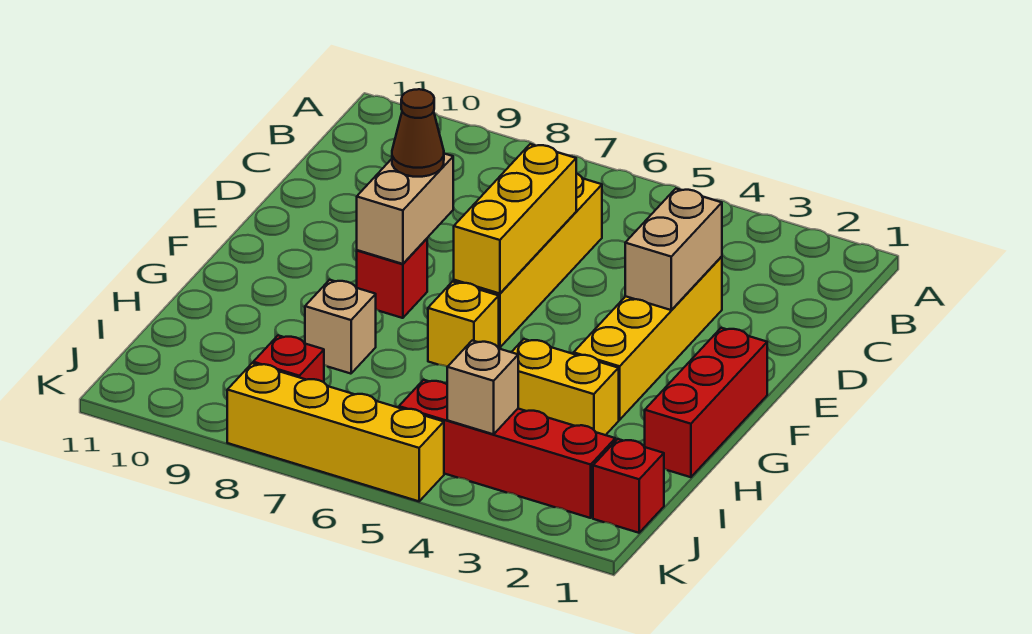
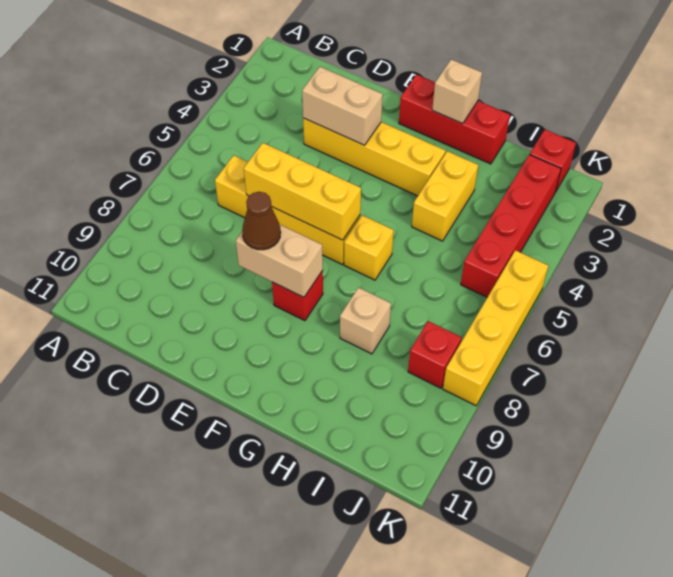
tan 1x1 brick [447,341,518,434] -> tan 1x1 brick moved to [432,59,482,124]

